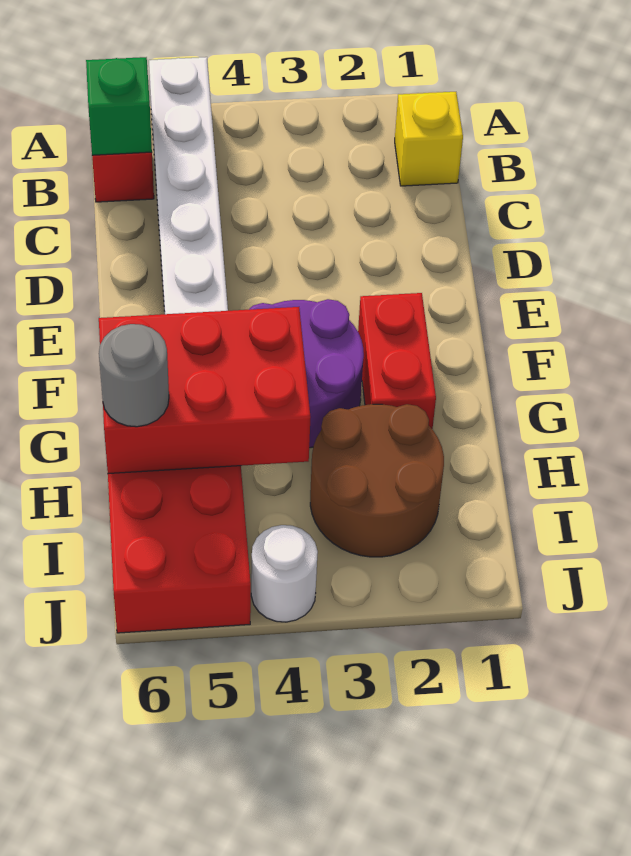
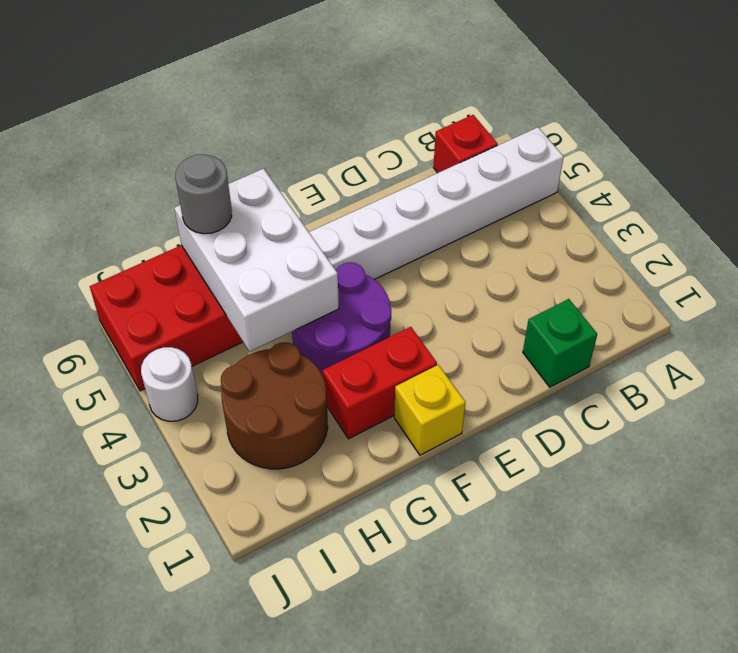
yellow 1x1 brick [395,92,463,186] -> yellow 1x1 brick moved to [394,365,466,455]
green 1x1 brick [86,57,152,155] -> green 1x1 brick moved to [523,299,597,387]
red 2x3 brick [99,307,311,474] -> white 2x3 brick [174,169,339,352]

